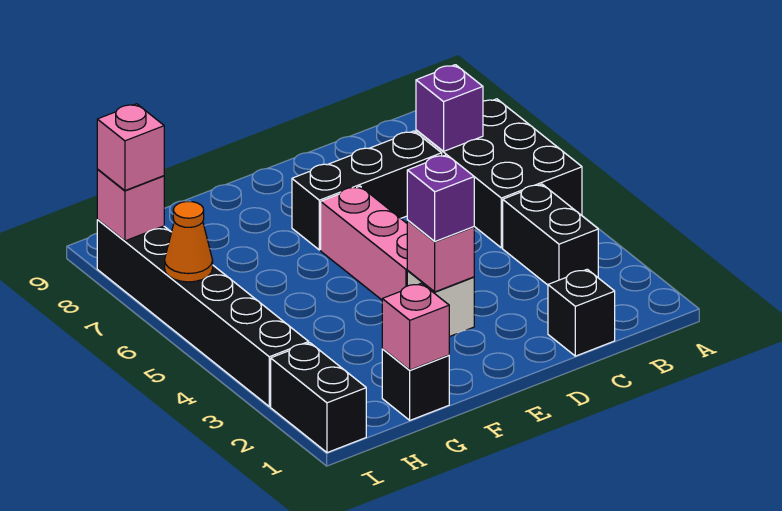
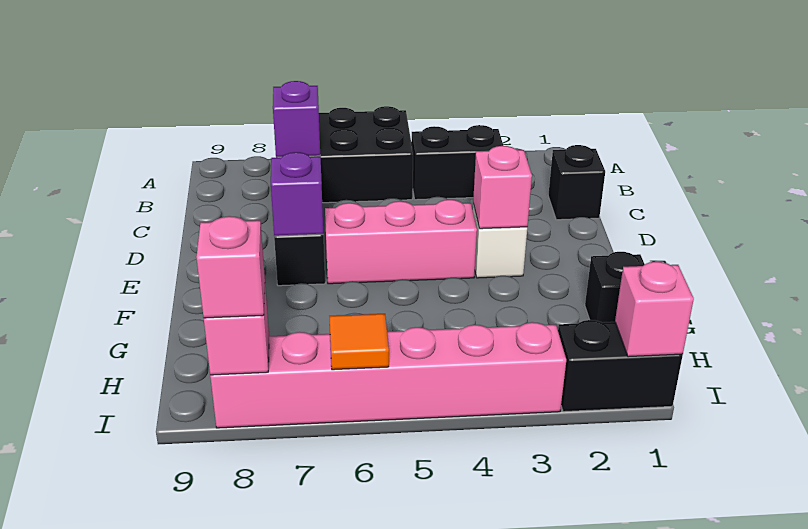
purple 1x1 brick [407,155,474,241] -> purple 1x1 brick moved to [271,152,323,236]
pink 1x1 brick [382,283,449,370] -> pink 1x1 brick moved to [615,262,694,357]
black 1x6 brick [97,220,309,406] -> pink 1x6 brick [210,322,566,428]
orange 1x1 cone [165,201,213,282] -> orange 1x1 tile [330,314,389,370]

